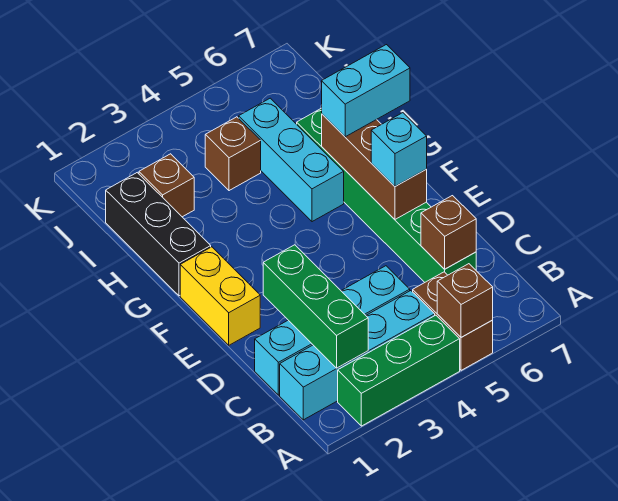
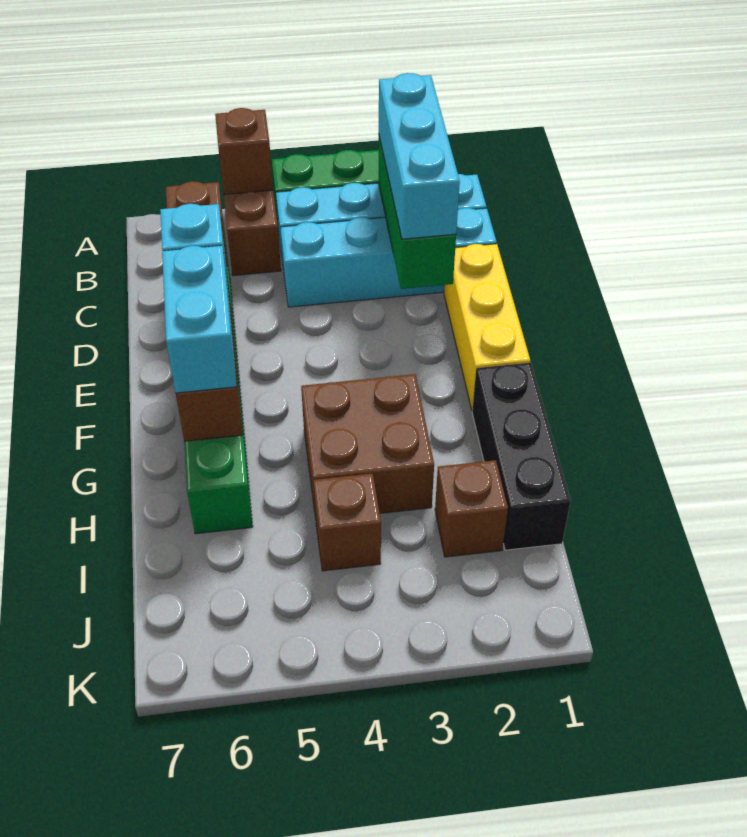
yellow 1x2 brick [180,247,260,345] -> yellow 1x3 brick [444,244,530,410]
none -> brown 2x2 brick [301,374,434,519]
cyan 1x3 brick [239,98,344,222] -> cyan 1x3 brick moved to [379,73,460,239]
cyan 1x2 brick [322,45,410,137] -> cyan 1x2 brick turned to [162,246,237,393]

